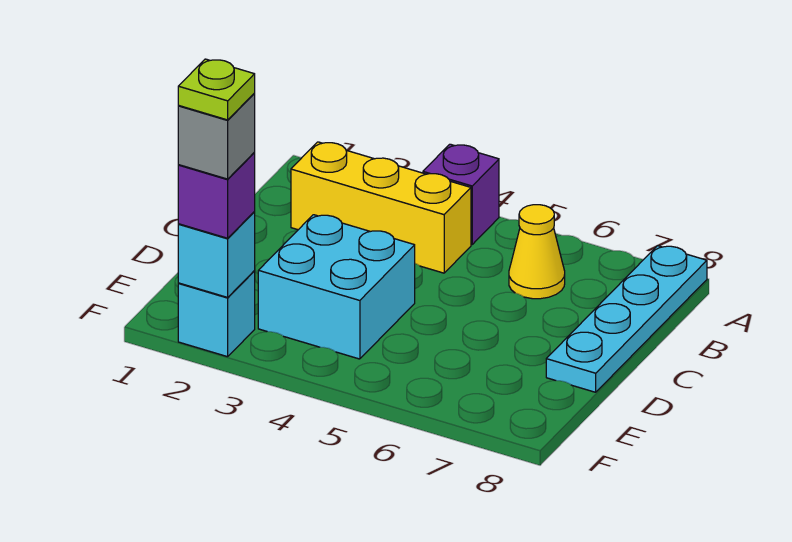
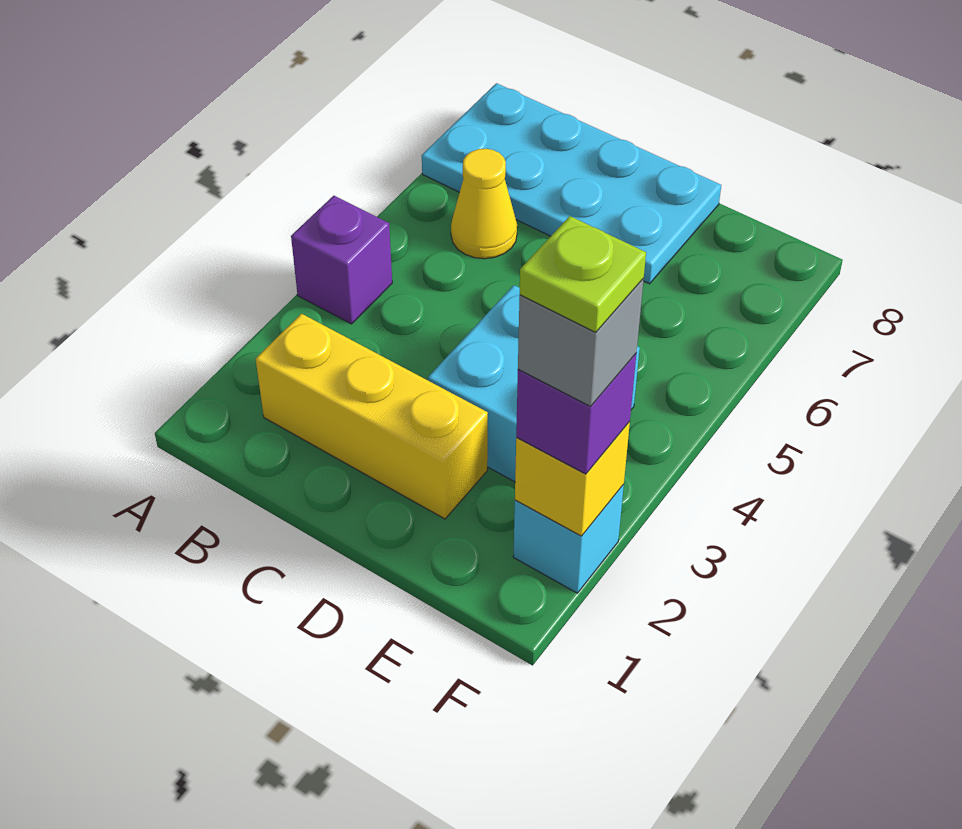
cyan 1x4 plate [546,246,707,392] -> cyan 2x4 plate [422,83,721,284]
yellow 1x3 brick [291,142,471,273] -> yellow 1x3 brick turned to [256,314,488,519]
cyan 1x1 brick [178,212,255,297] -> yellow 1x1 brick [515,422,630,536]

